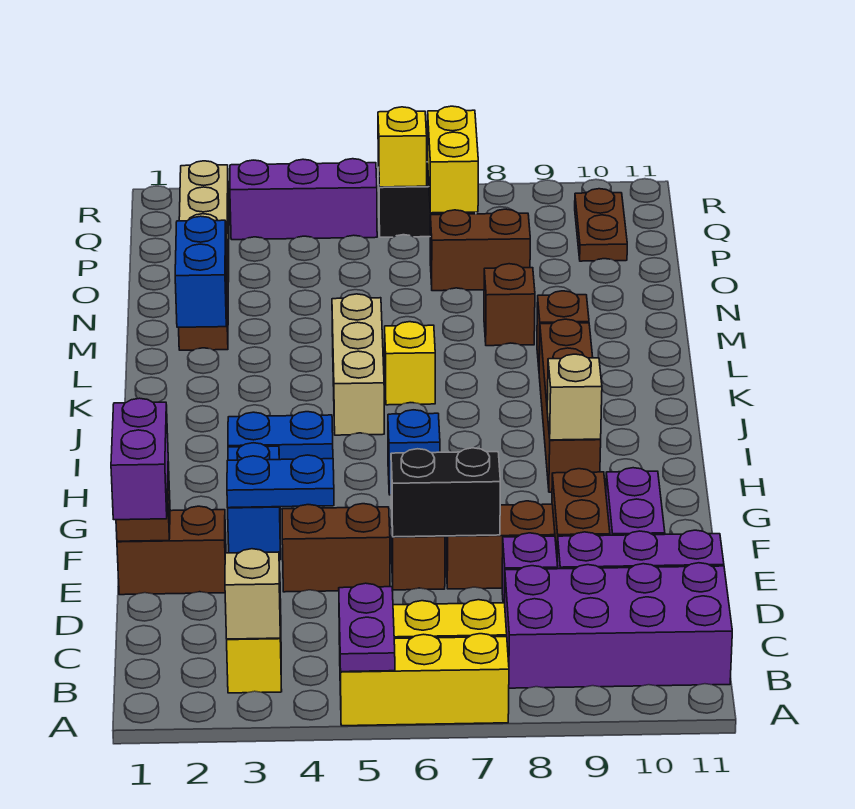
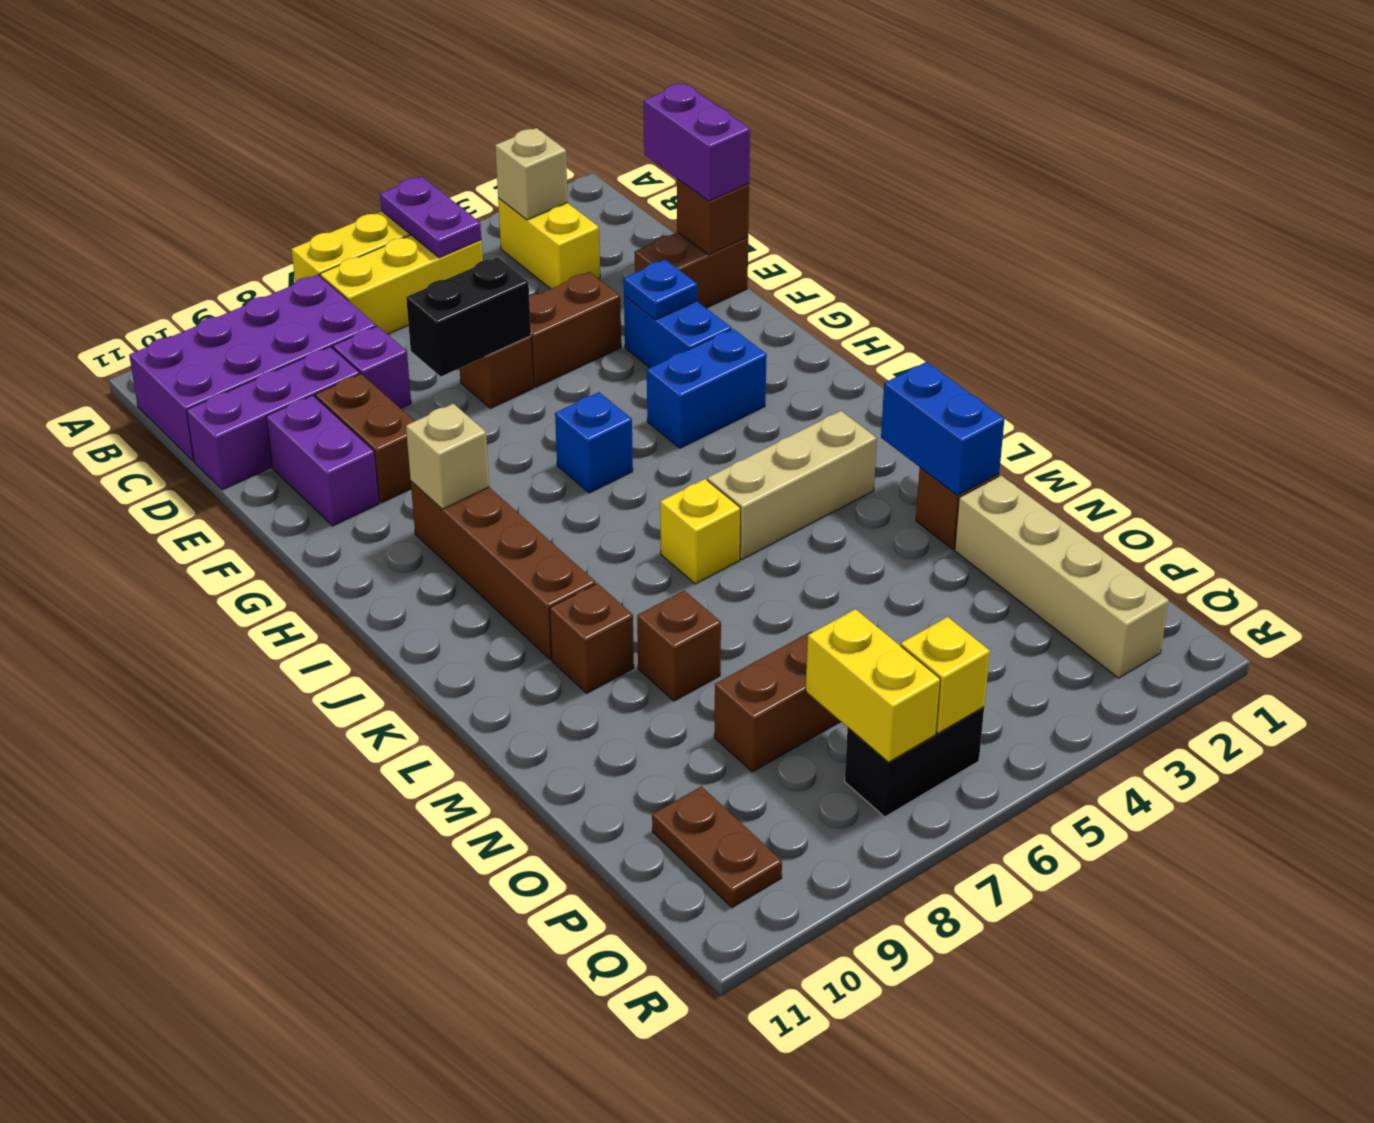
brown 1x2 brick [446,501,555,589] -> none
blue 1x2 plate [227,455,334,508] -> blue 1x1 plate [624,260,697,320]
tan 1x3 brick [332,294,384,435] -> tan 1x3 brick turned to [707,411,877,560]
purple 1x3 brick [230,159,377,240] -> none

